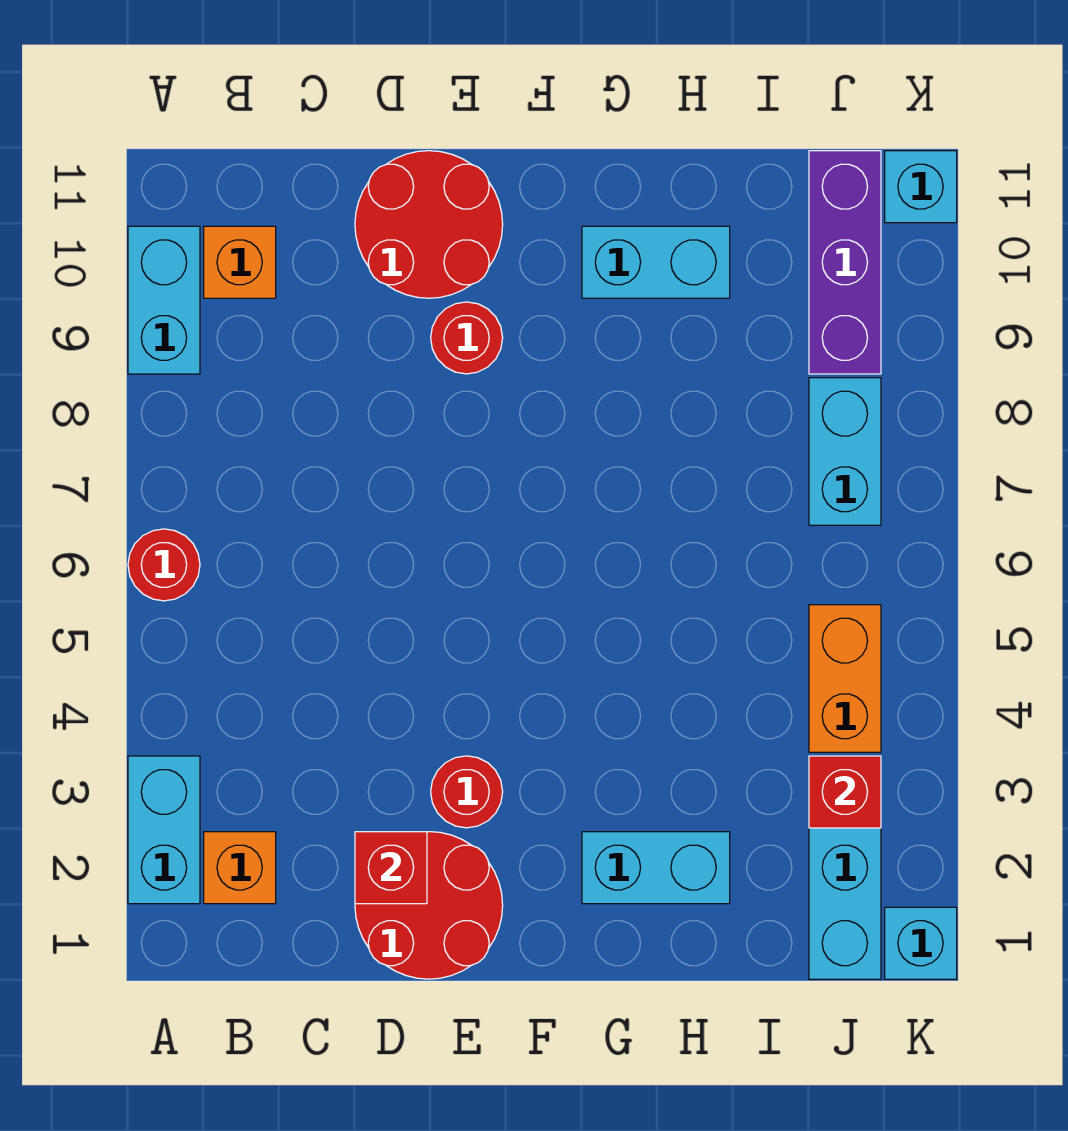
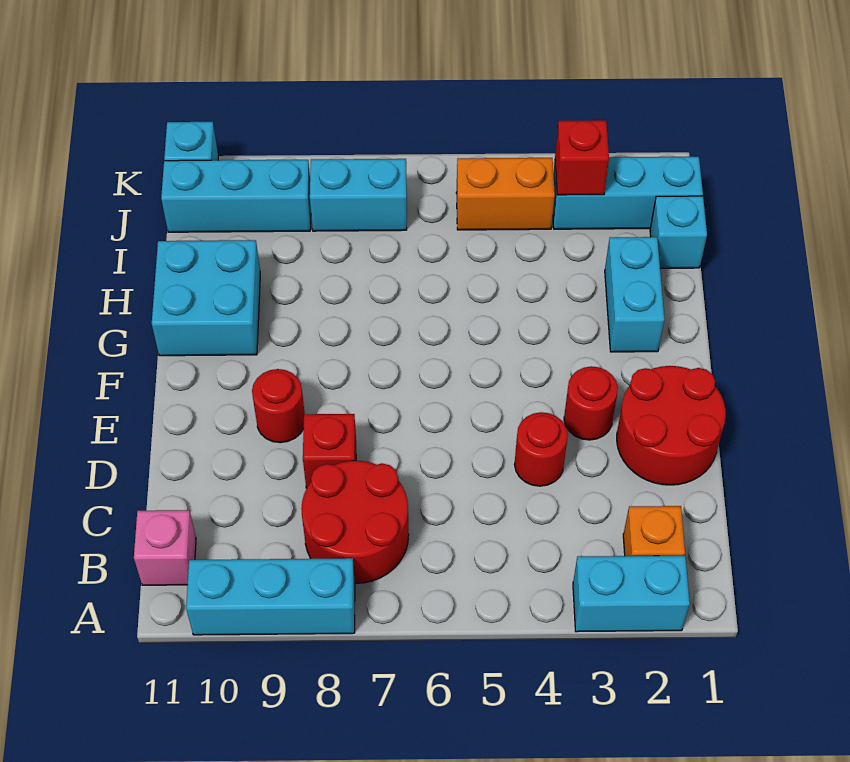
red 1x1 round brick [128,529,200,601] -> red 1x1 round brick moved to [515,412,568,486]
cyan 1x2 brick [128,226,200,374] -> cyan 1x3 brick [186,558,355,635]
orange 1x1 brick [204,226,276,298] -> none
none -> pink 1x1 brick [134,510,196,585]
red 1x1 brick [355,832,427,904] -> red 1x1 brick moved to [303,414,356,488]
red 2x2 round brick [355,151,503,298] -> red 2x2 round brick moved to [301,461,409,583]
cyan 1x2 brick [582,226,730,298] -> cyan 2x2 brick [152,240,260,356]
purple 1x3 brick [809,151,881,374] -> cyan 1x3 brick [161,160,311,232]
cyan 1x1 brick [885,907,957,979] -> cyan 1x1 brick moved to [650,196,707,268]

